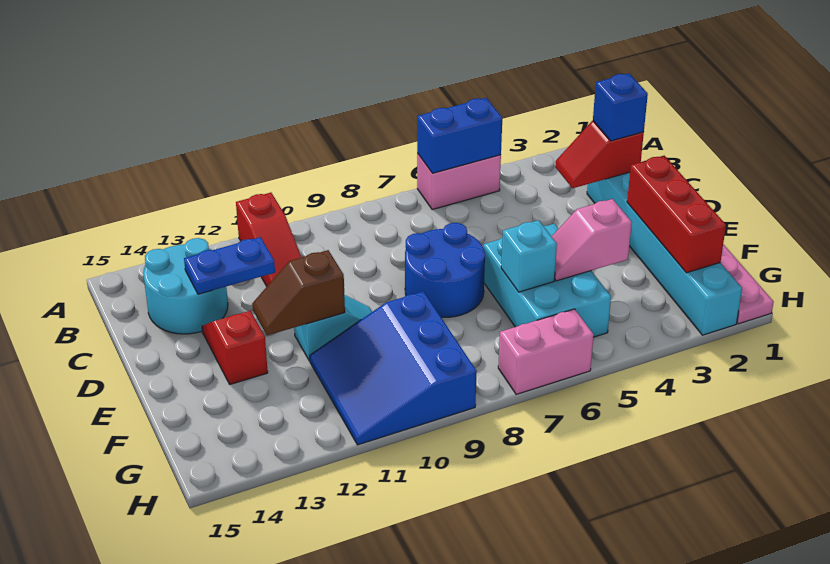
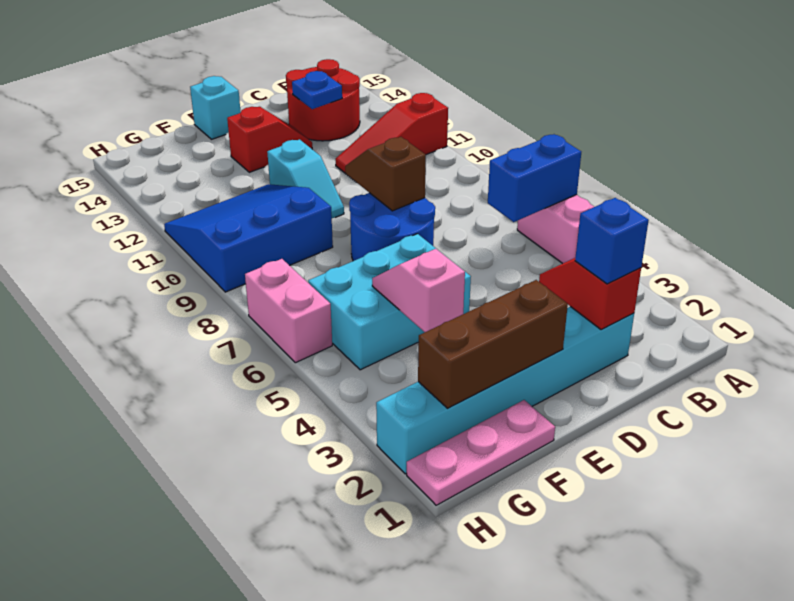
blue 1x2 brick [417,98,502,173] -> blue 1x2 brick turned to [488,134,581,222]
cyan 2x2 round brick [143,238,228,334] -> red 2x2 round brick [286,59,360,141]
blue 1x2 plate [184,237,275,294] -> blue 1x1 plate [292,71,342,109]
red 1x3 brick [627,156,726,273] -> brown 1x3 brick [418,280,568,408]
brown 1x2 slope [252,250,345,335] -> brown 1x2 slope moved to [345,137,426,211]
cyan 1x1 brick [501,220,557,292] -> cyan 1x1 brick moved to [190,76,241,139]

